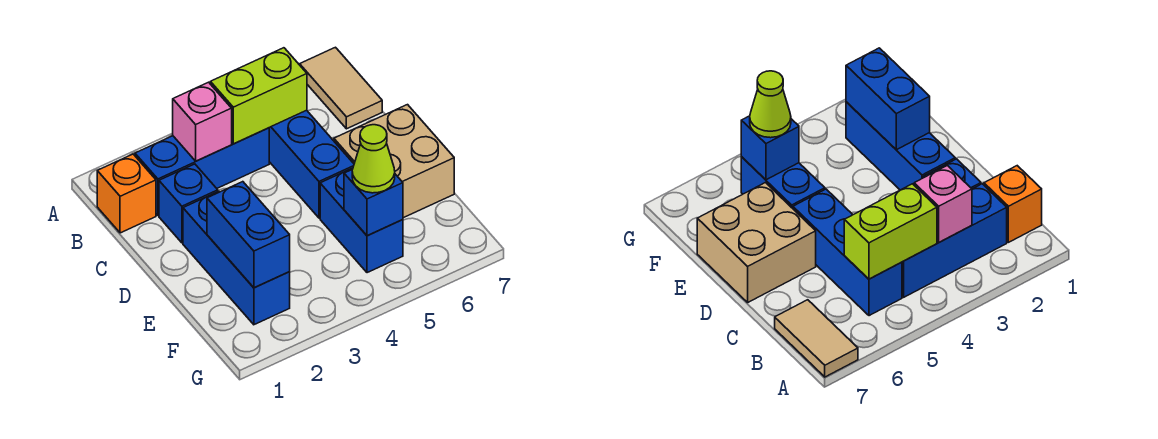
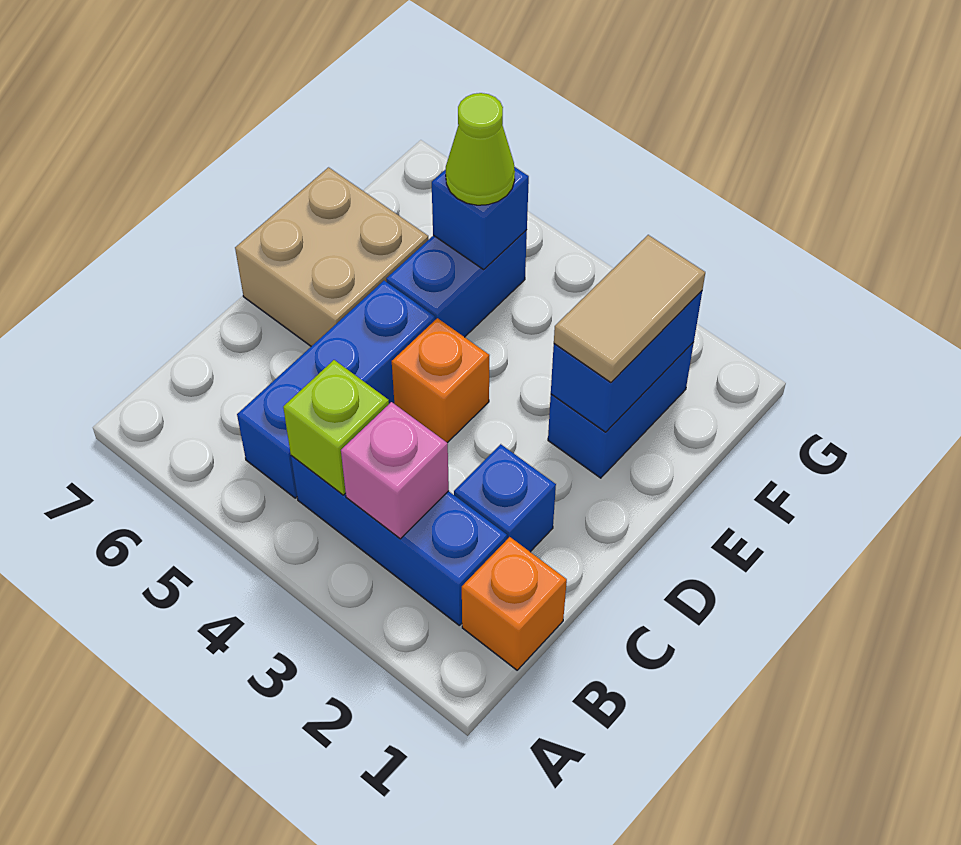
tan 1x2 tile [300,47,382,129] -> tan 1x2 tile moved to [554,235,705,383]
lime 1x2 brick [210,48,307,144] -> lime 1x1 brick [283,360,389,495]
blue 1x3 brick [183,191,290,325] -> blue 1x2 brick [548,342,694,478]
none -> orange 1x1 brick [392,318,489,443]

